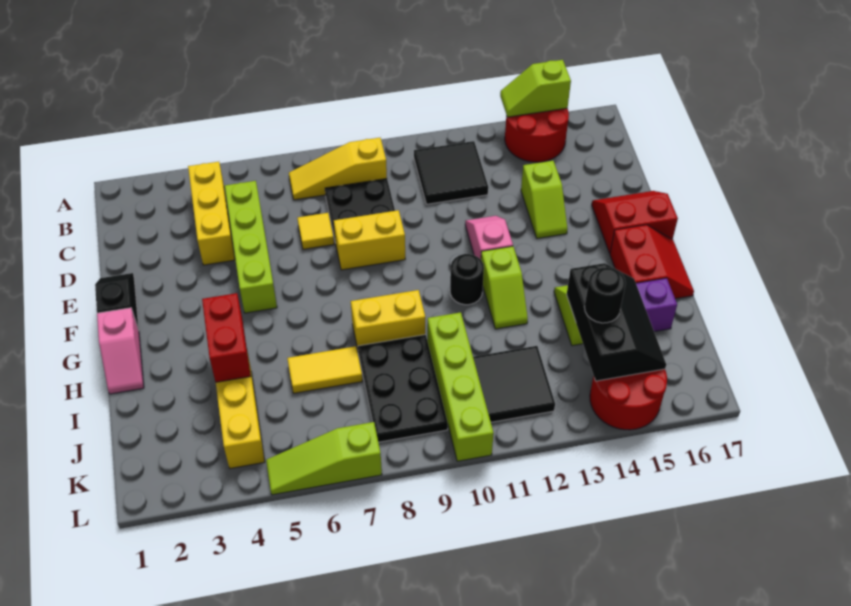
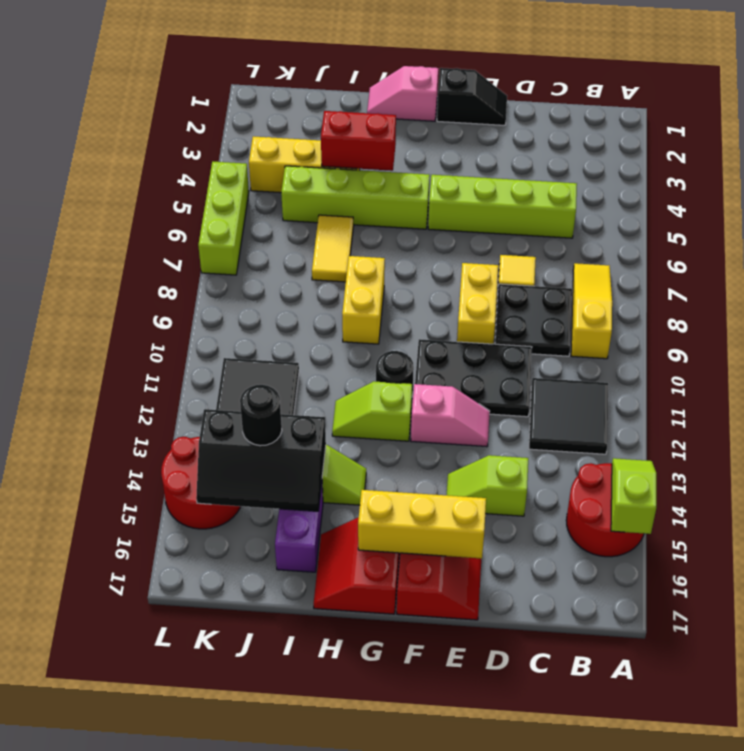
yellow 1x3 brick [188,162,235,265] -> yellow 1x3 brick moved to [358,490,486,559]
red 2x2 slope [610,225,694,299] -> red 2x2 slope turned to [314,517,400,614]
black 2x3 plate [358,335,448,442] -> black 2x3 plate moved to [415,339,532,417]
lime 1x4 brick [427,312,494,461] -> lime 1x4 brick moved to [281,166,430,229]
lime 1x3 slope [266,422,382,495] -> lime 1x3 brick [198,162,249,275]

